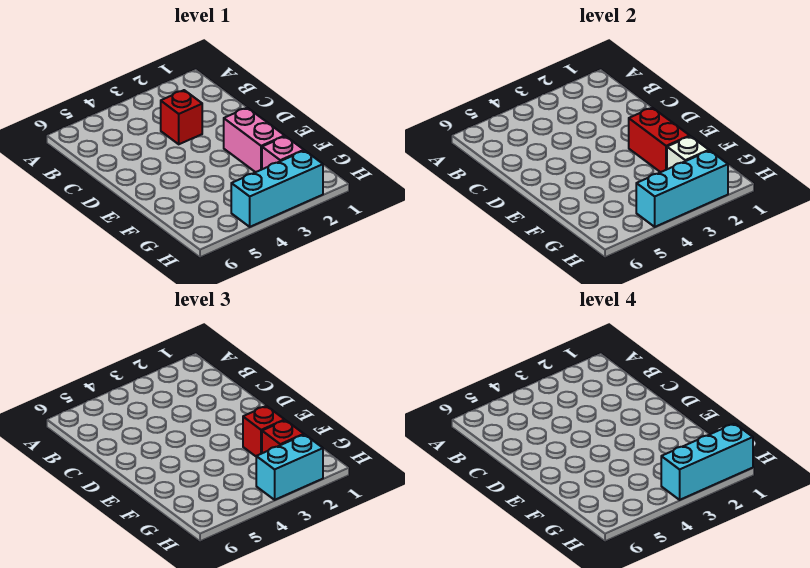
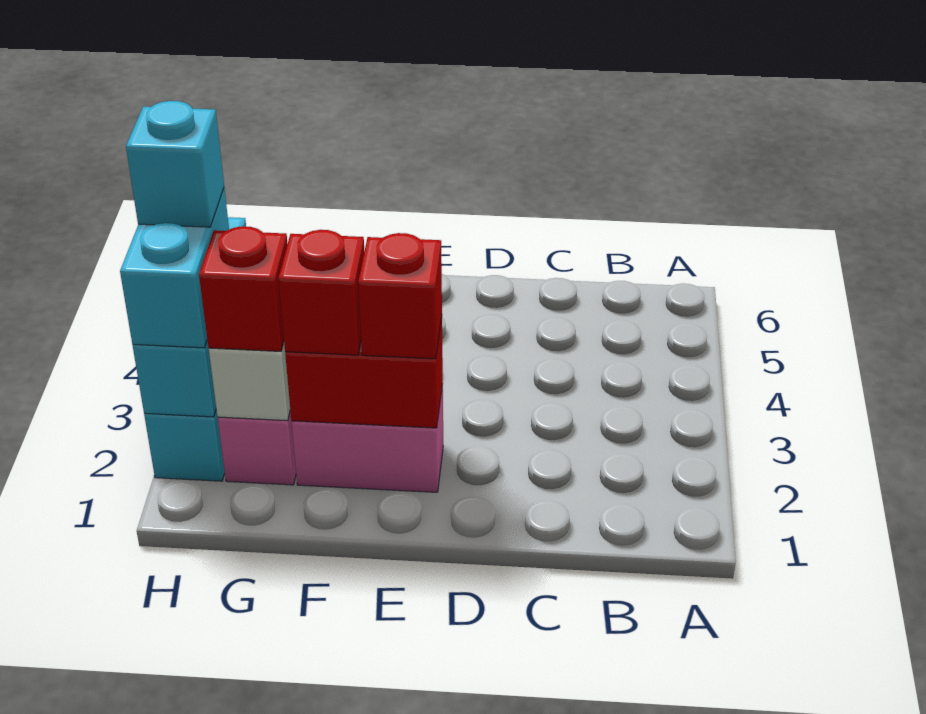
red 1x1 brick [161,90,202,144] -> red 1x1 brick moved to [358,233,442,359]
cyan 1x3 brick [661,424,753,500] -> cyan 1x1 brick [126,101,224,227]

